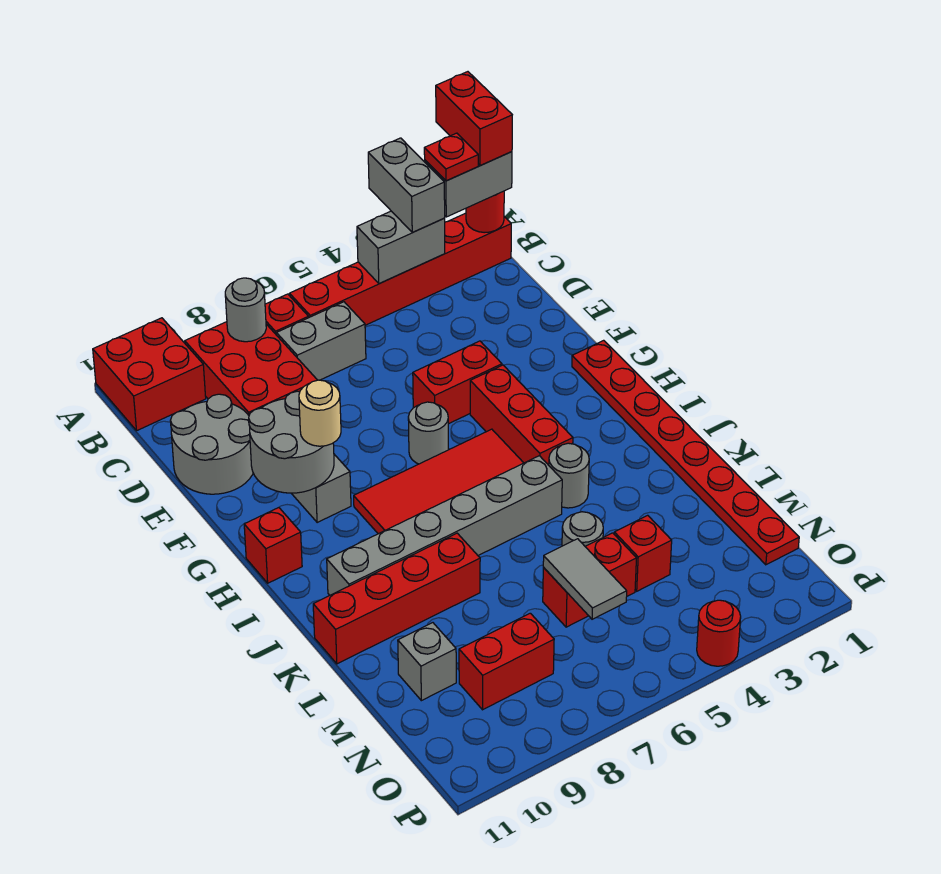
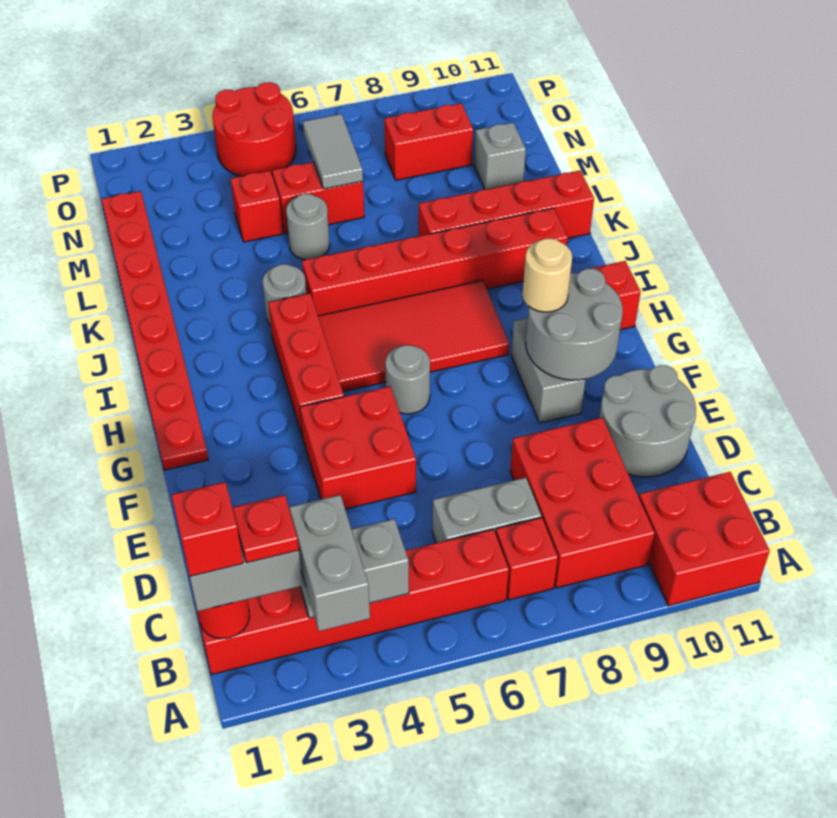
red 1x2 brick [436,72,512,166] -> red 1x1 brick [171,482,243,576]
grey 1x1 round brick [225,278,266,342] -> none
red 1x2 brick [413,341,502,424] -> red 2x2 brick [300,387,416,509]
grey 1x6 brick [327,456,562,595] -> red 1x6 brick [302,208,568,316]
red 1x1 round brick [697,600,741,666] -> red 2x2 round brick [212,82,296,176]

